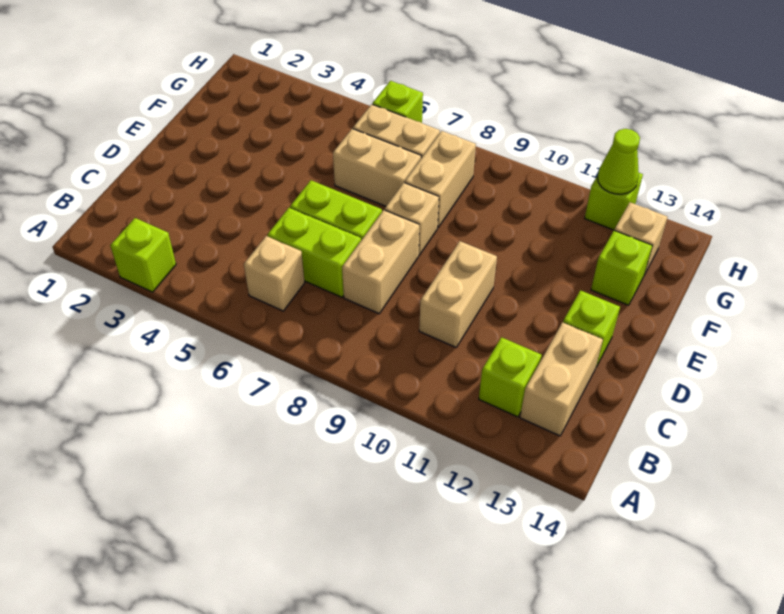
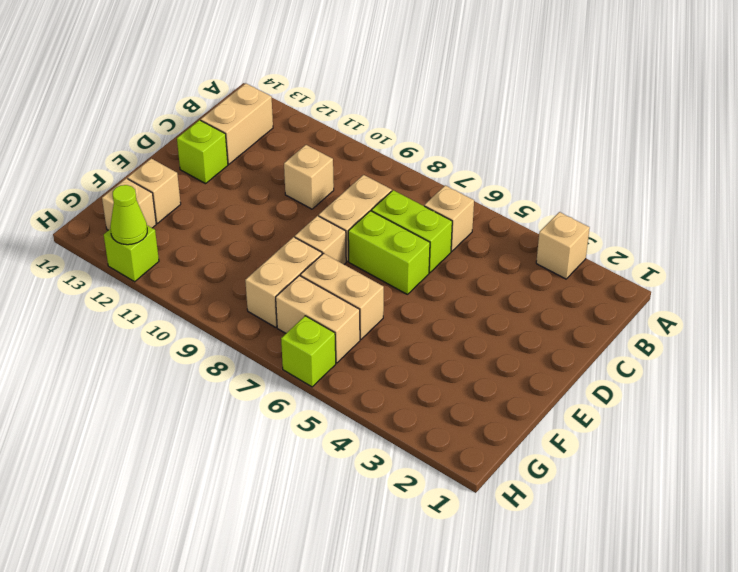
lime 1x1 brick [110,218,176,292] -> tan 1x1 brick [536,212,590,279]
lime 1x1 brick [479,337,541,417] -> none
tan 1x2 brick [419,241,497,347] -> tan 1x1 brick [284,145,334,209]
lime 1x1 brick [591,231,653,305] -> tan 1x1 brick [128,159,181,223]

